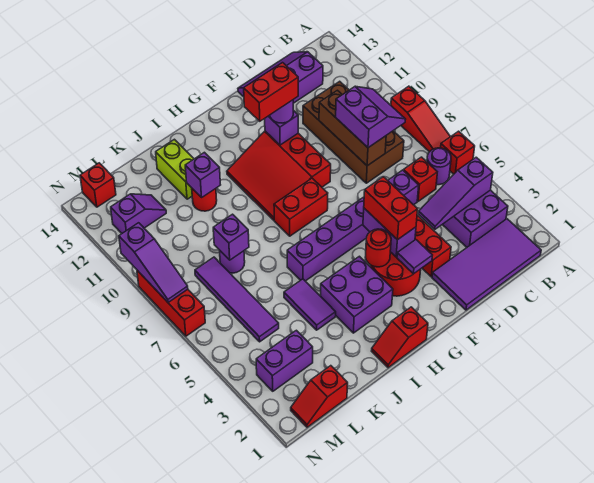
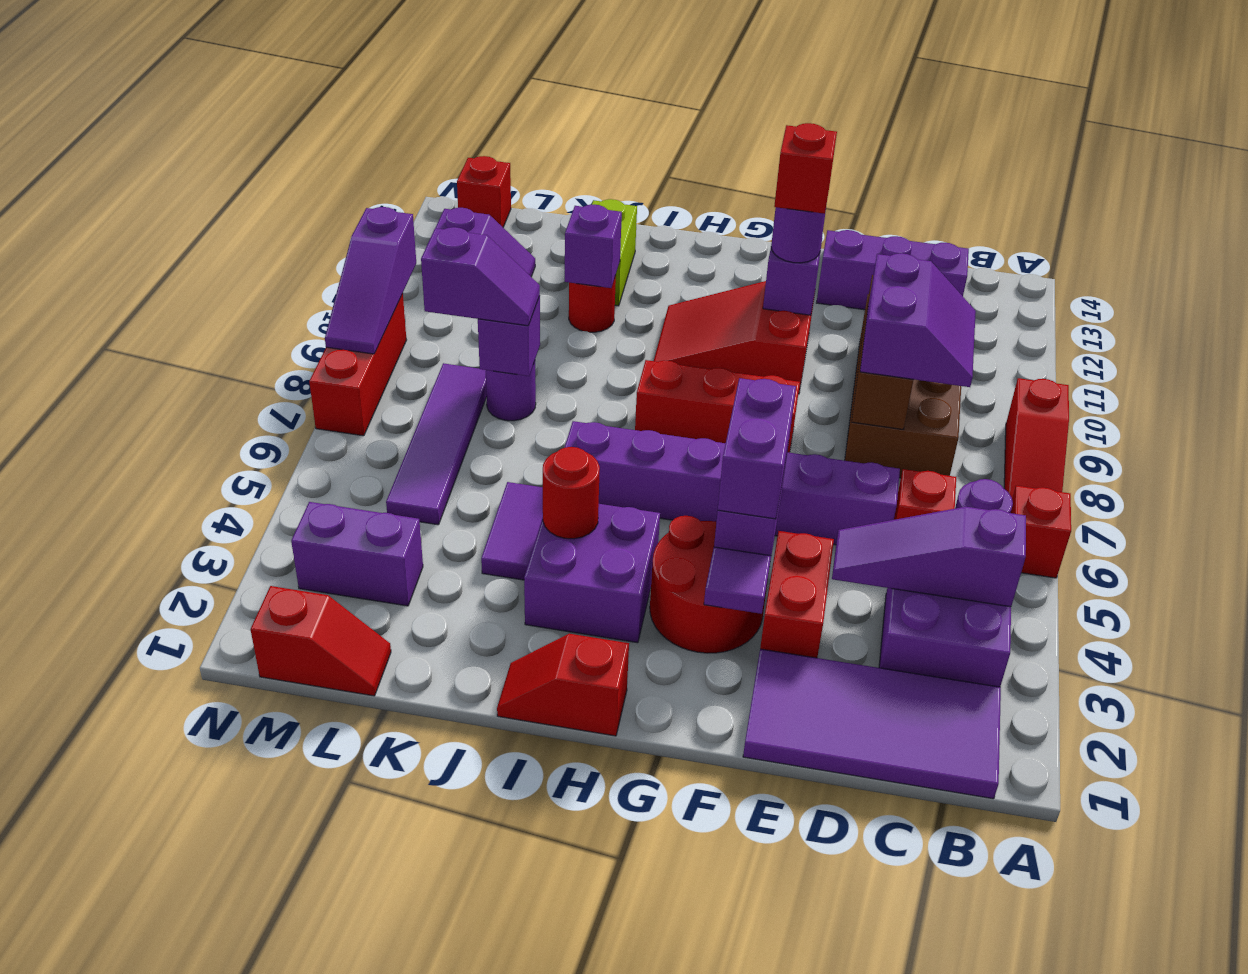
red 1x2 brick [364,177,418,240] -> purple 1x2 brick [718,378,796,519]
red 3x3 slope [227,131,331,220] -> red 2x3 slope [654,281,814,394]
red 1x2 brick [244,63,298,121] -> red 1x1 brick [774,123,837,214]
red 1x1 round brick [365,229,391,267] -> red 1x1 round brick moved to [543,447,600,539]
red 1x2 brick [274,178,328,236] -> red 1x3 brick [635,360,800,452]
none -> purple 1x2 slope [421,227,540,326]
red 1x2 slope [291,366,348,427] -> red 1x2 slope turned to [251,586,391,696]

